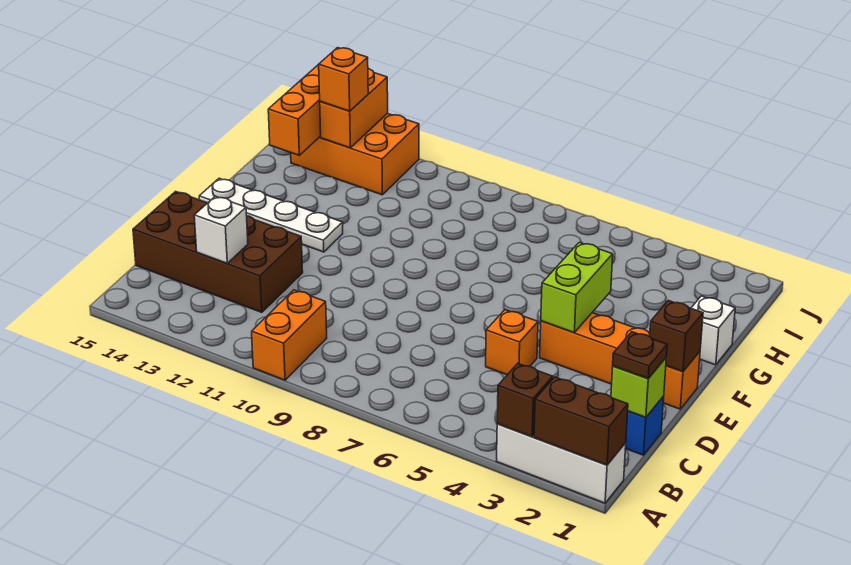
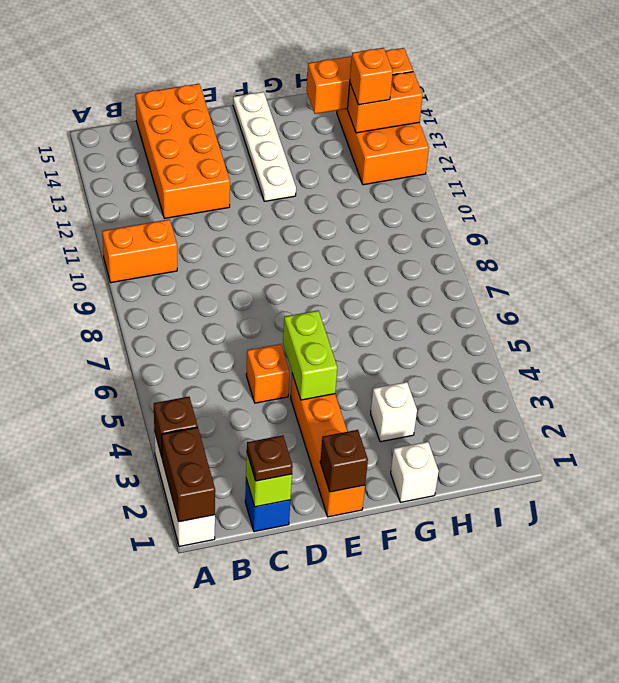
brown 2x4 brick [133,192,303,312] -> orange 2x4 brick [135,84,230,219]
white 1x1 brick [194,196,248,263] -> white 1x1 brick moved to [371,382,417,442]
lime 1x2 brick [541,242,613,333] -> lime 1x2 brick turned to [283,311,337,400]

